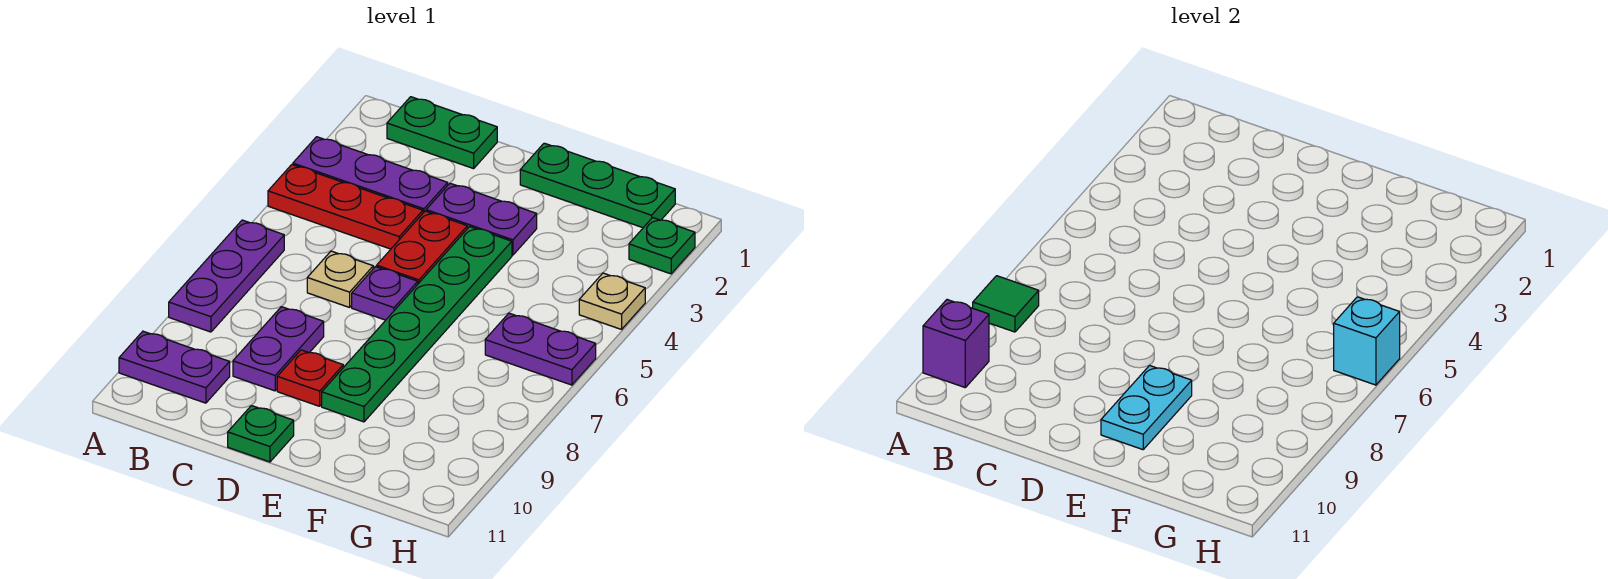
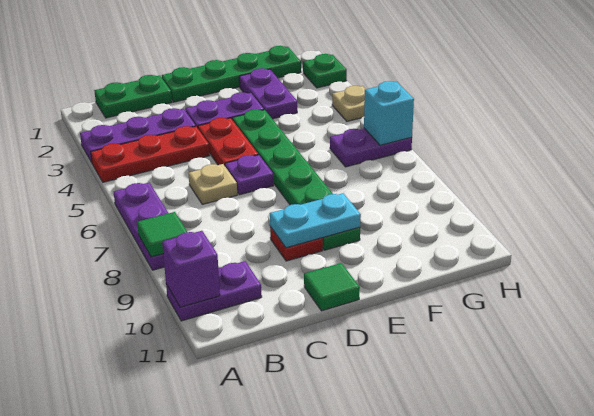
purple 1x2 plate [233,307,324,391] -> purple 1x2 plate moved to [239,68,297,119]
green 1x1 plate [228,406,294,462] -> green 1x1 tile [304,263,360,311]
green 1x3 plate [520,143,675,228] -> green 1x4 plate [162,46,301,102]
cyan 1x2 plate [1101,365,1192,450] -> cyan 1x2 plate turned to [270,193,361,248]

